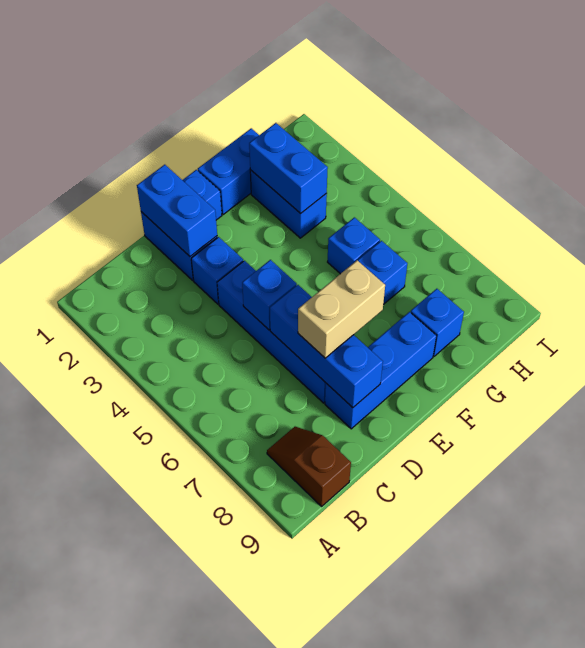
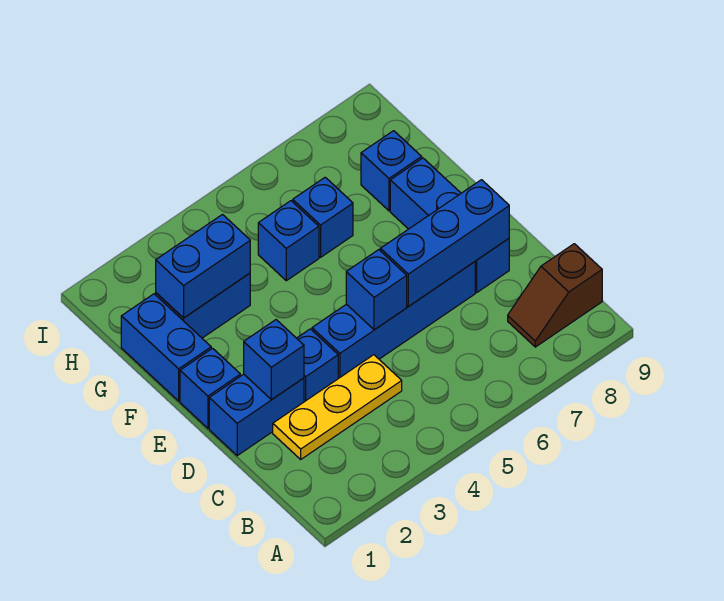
none -> yellow 1x3 plate [273,355,402,459]
blue 1x2 brick [137,165,217,256] -> blue 1x1 brick [244,320,304,400]
tan 1x2 brick [298,260,385,358] -> none

